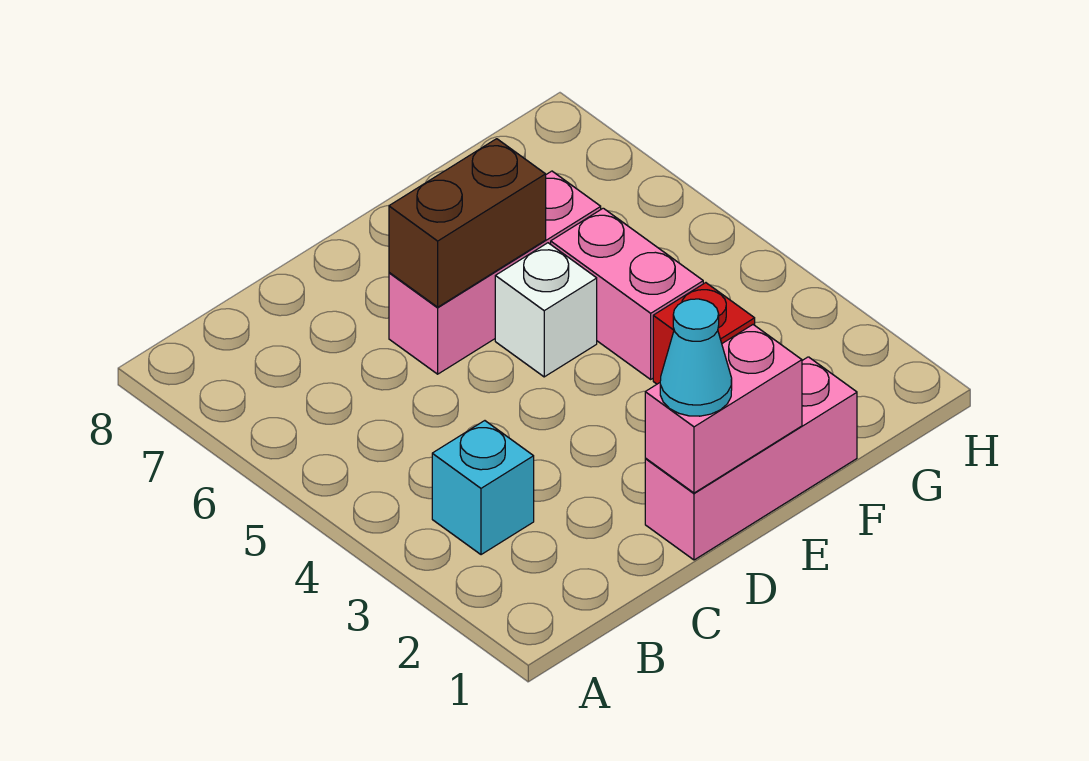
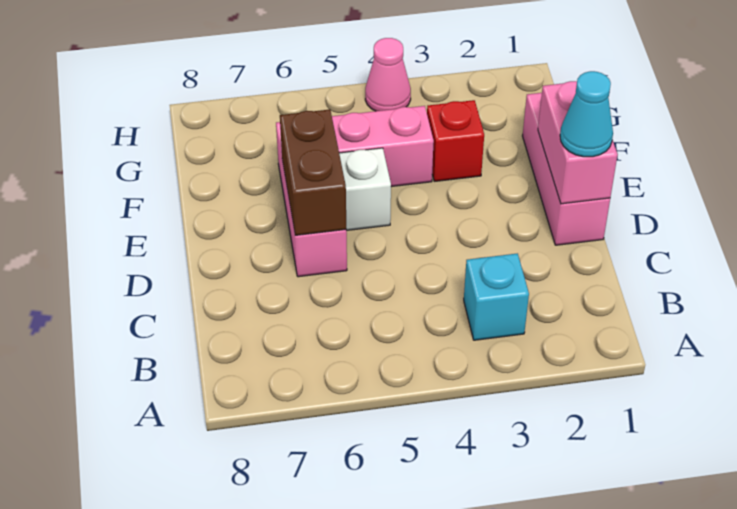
none -> pink 1x1 cone [365,38,411,111]

